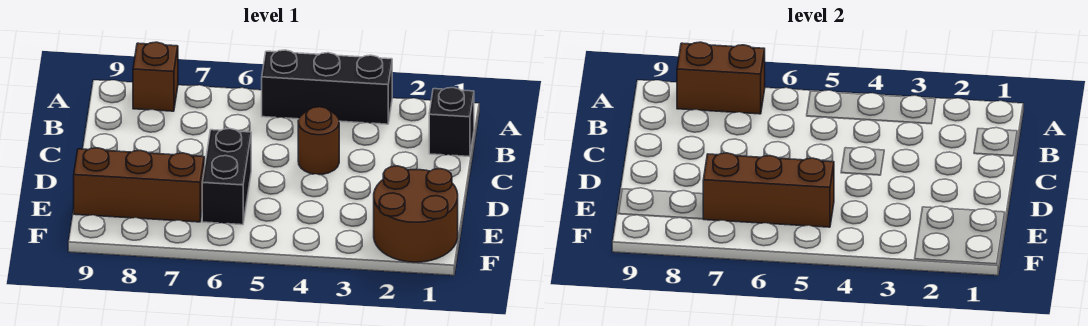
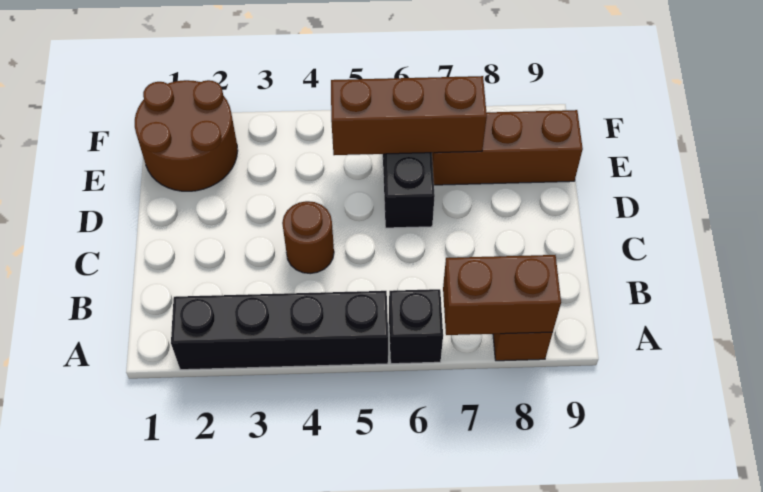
black 1x3 brick [262,50,392,124] -> black 1x4 brick [171,291,388,370]
black 1x1 brick [429,88,474,157] -> black 1x1 brick moved to [389,289,443,364]

